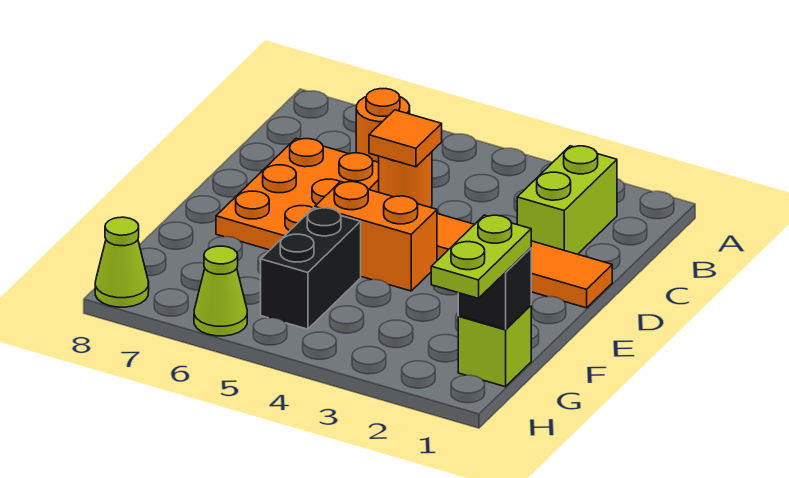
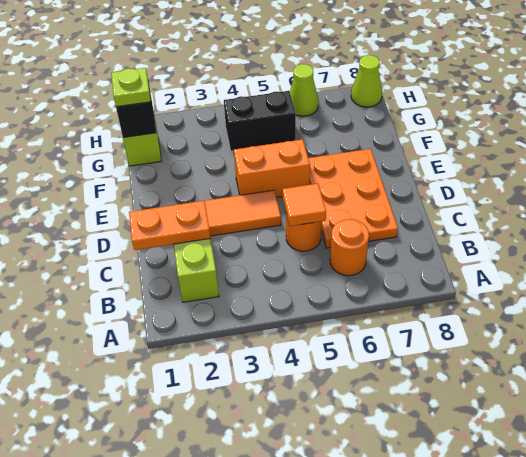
none -> orange 1x2 plate [129,201,210,250]
black 1x2 brick [261,208,361,329] -> black 1x2 brick turned to [224,91,296,151]
lime 1x2 plate [431,215,531,298] -> lime 1x1 plate [111,68,151,107]

